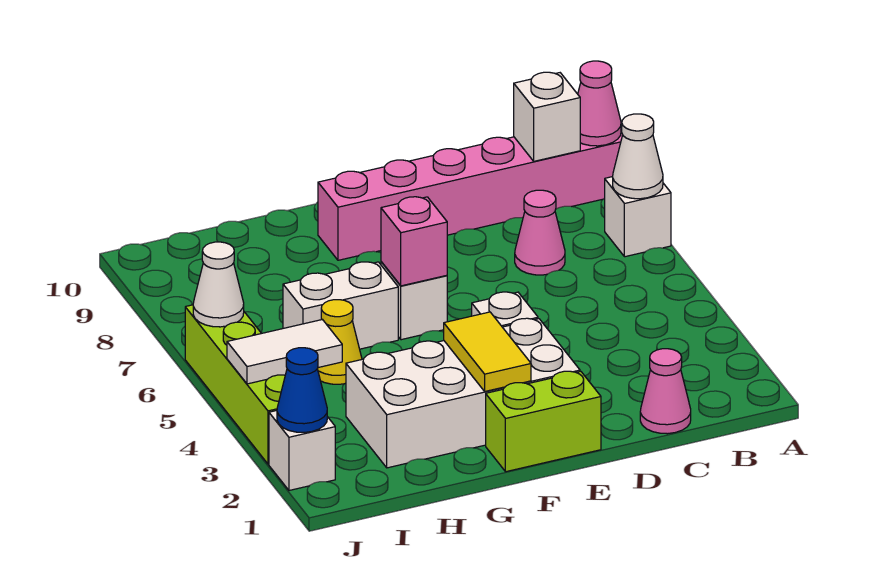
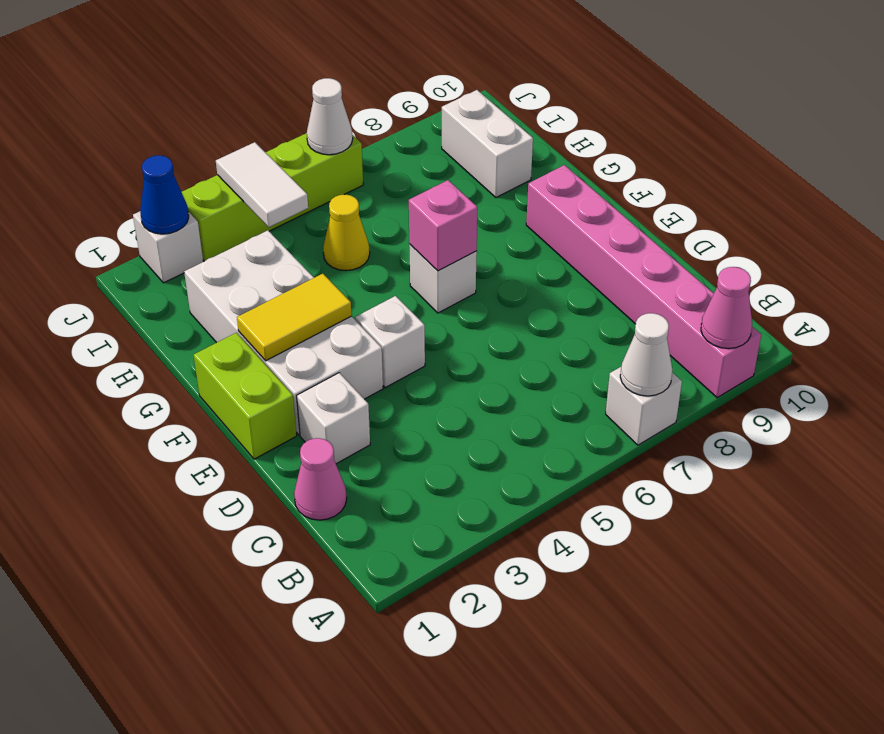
white 1x1 brick [514,72,580,161] -> white 1x1 brick moved to [297,373,370,464]
pink 1x1 cone [515,190,565,275] -> none
white 1x2 brick [283,262,398,349] -> white 1x2 brick moved to [442,90,533,198]

